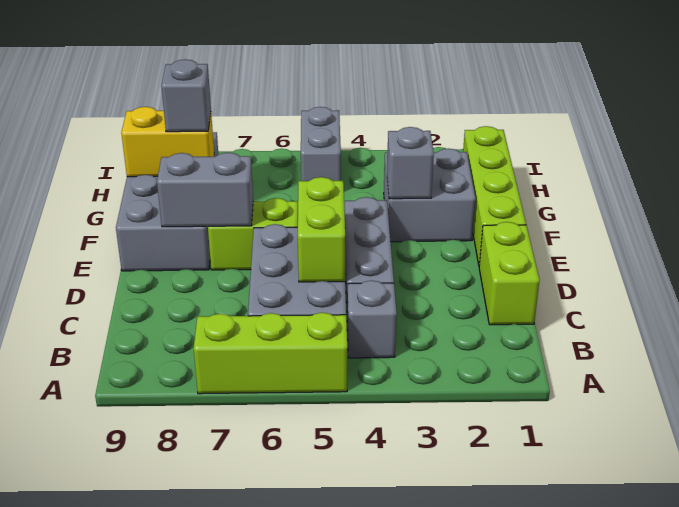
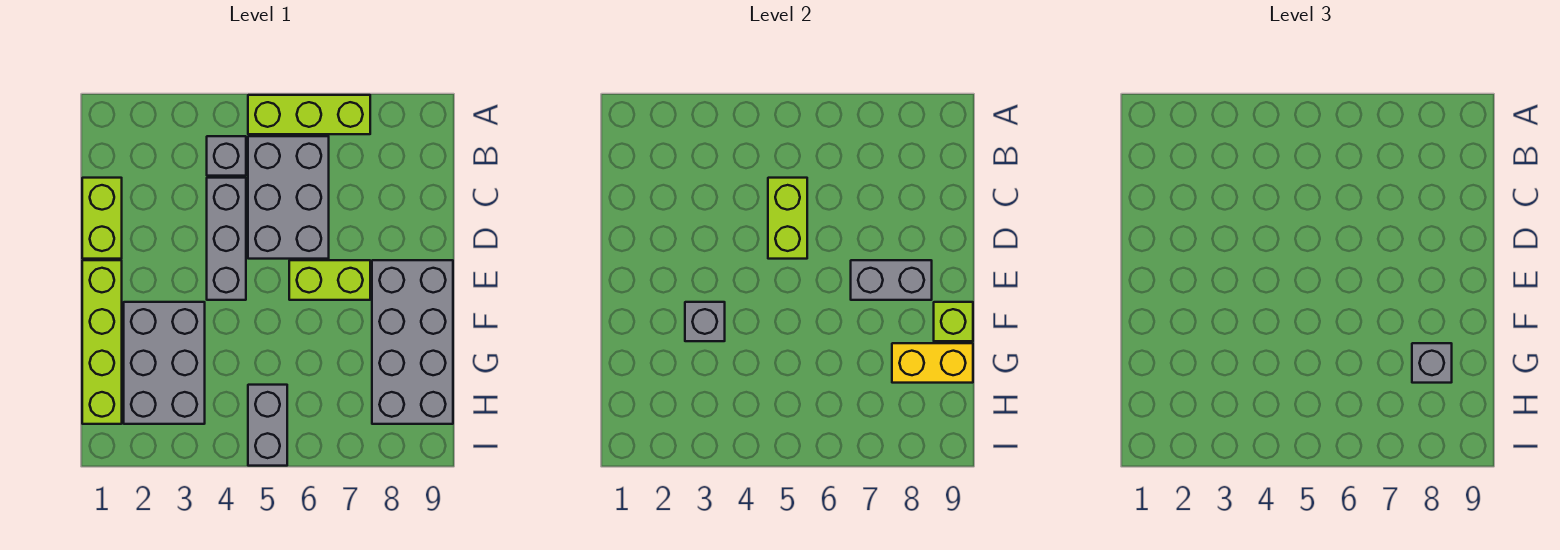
grey 2x2 brick [384,149,476,242] -> grey 2x3 brick [124,302,205,424]
none -> lime 1x1 brick [934,302,973,341]

